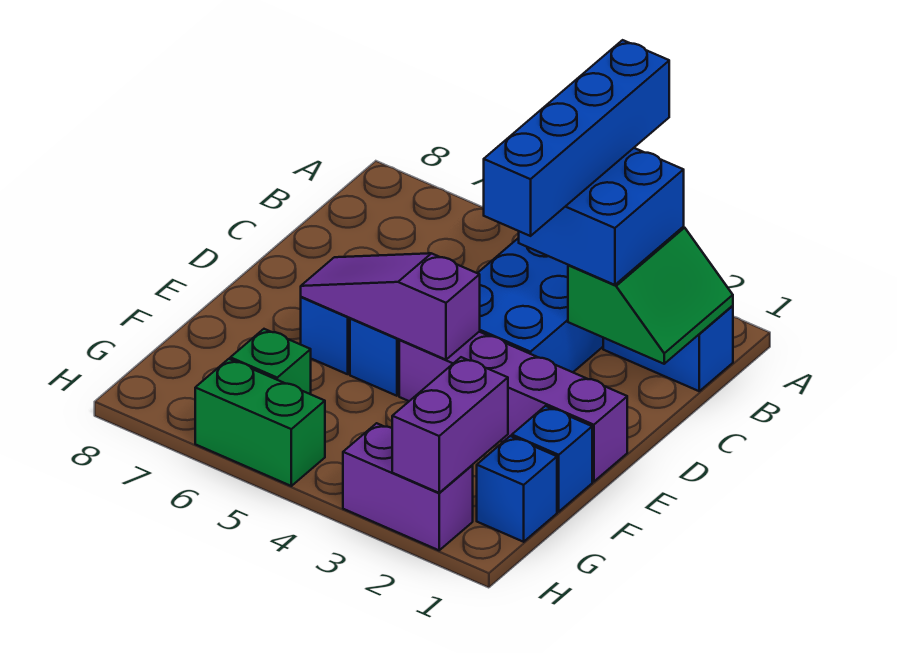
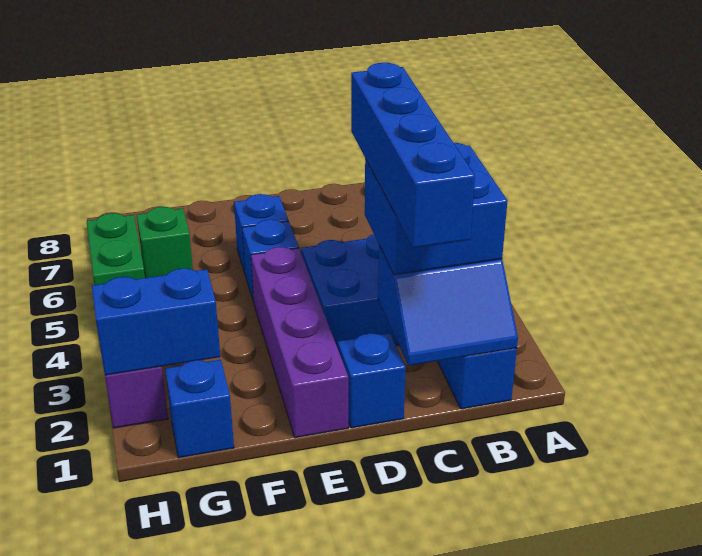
blue 1x4 brick [484,40,669,236] -> blue 1x4 brick turned to [351,63,475,248]
green 2x2 slope [568,227,733,364] -> blue 2x2 slope [378,246,518,366]
purple 1x3 slope [301,253,480,360] -> none
blue 1x1 brick [512,406,592,512] -> blue 1x1 brick moved to [338,333,406,428]
purple 1x2 brick [392,357,508,493] -> blue 1x2 brick [92,268,220,375]

